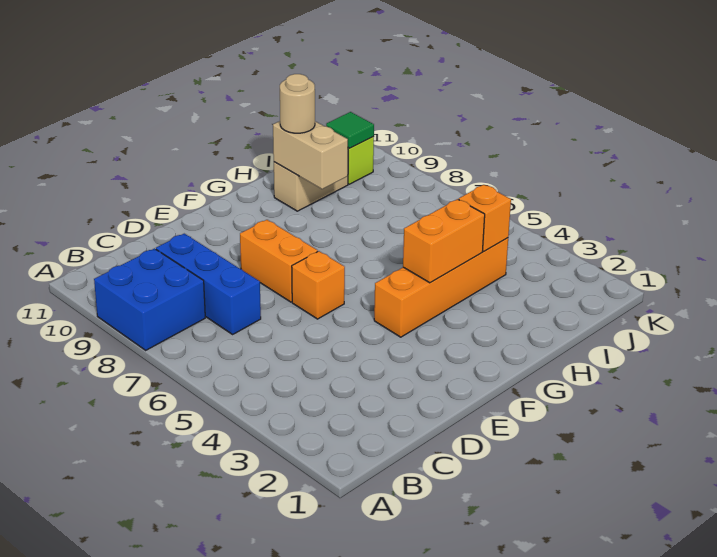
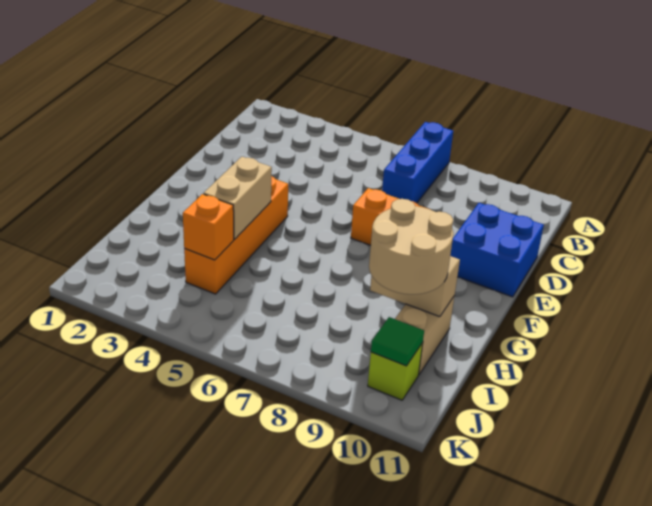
blue 2x2 brick [94,248,205,350] -> blue 2x2 brick moved to [450,203,544,297]
blue 1x3 brick [156,234,261,334] -> blue 1x3 brick turned to [382,122,453,203]
orange 1x1 brick [292,251,345,319] -> none
orange 1x2 brick [403,199,485,283] -> tan 1x2 brick [204,157,272,239]
tan 1x1 round brick [280,74,315,133] -> tan 2x2 round brick [369,199,453,294]

